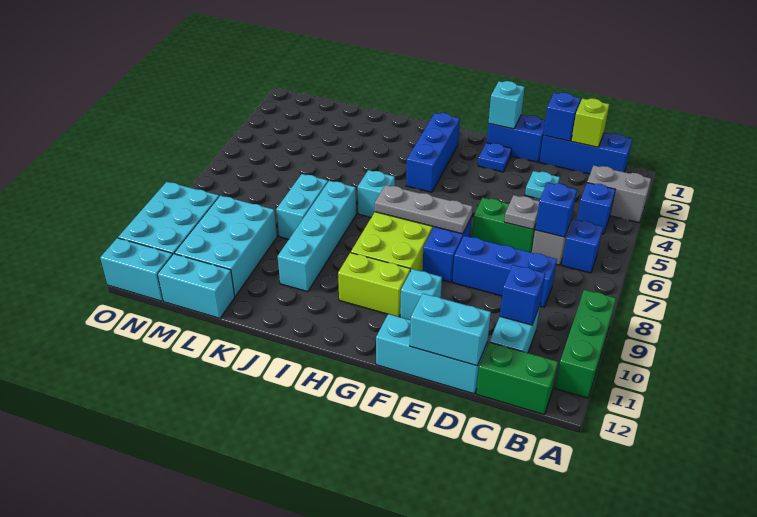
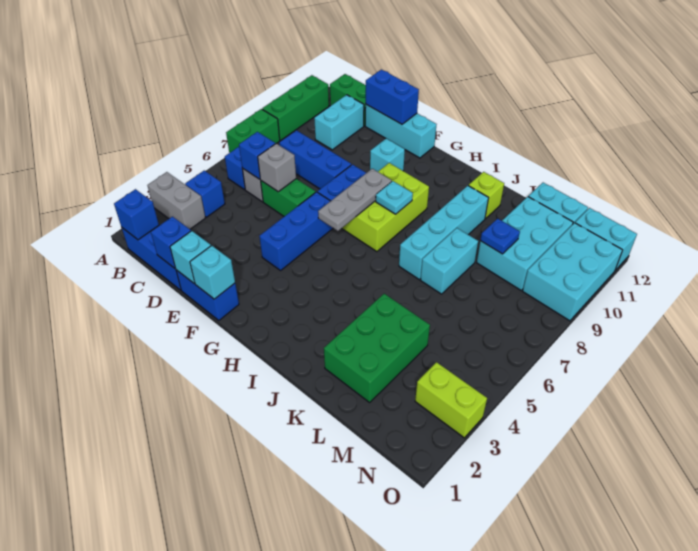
none -> green 1x2 brick [226,109,280,153]
lime 1x1 brick [571,98,609,147] -> lime 1x1 brick moved to [468,172,504,219]
blue 1x1 brick [500,265,545,325] -> blue 1x1 brick moved to [114,189,159,240]
cyan 1x1 plate [525,171,560,199] -> cyan 1x1 plate moved to [376,181,413,214]
grey 1x1 plate [504,195,539,230] -> grey 1x1 brick [258,144,296,192]
cyan 1x2 brick [410,293,491,366] -> blue 1x2 brick [366,70,419,124]
blue 1x1 plate [478,143,512,172] -> blue 1x1 plate moved to [480,218,520,254]
grey 1x3 plate [375,185,473,234] -> grey 1x3 plate turned to [318,169,392,231]
lime 1x2 brick [338,253,410,317] -> lime 1x2 brick moved to [415,362,487,438]
blue 1x3 brick [406,113,460,192] -> blue 1x3 brick moved to [259,192,333,270]
cyan 1x1 brick [358,170,395,217] -> cyan 1x1 brick moved to [170,231,211,284]
none -> green 2x3 brick [324,294,430,402]

